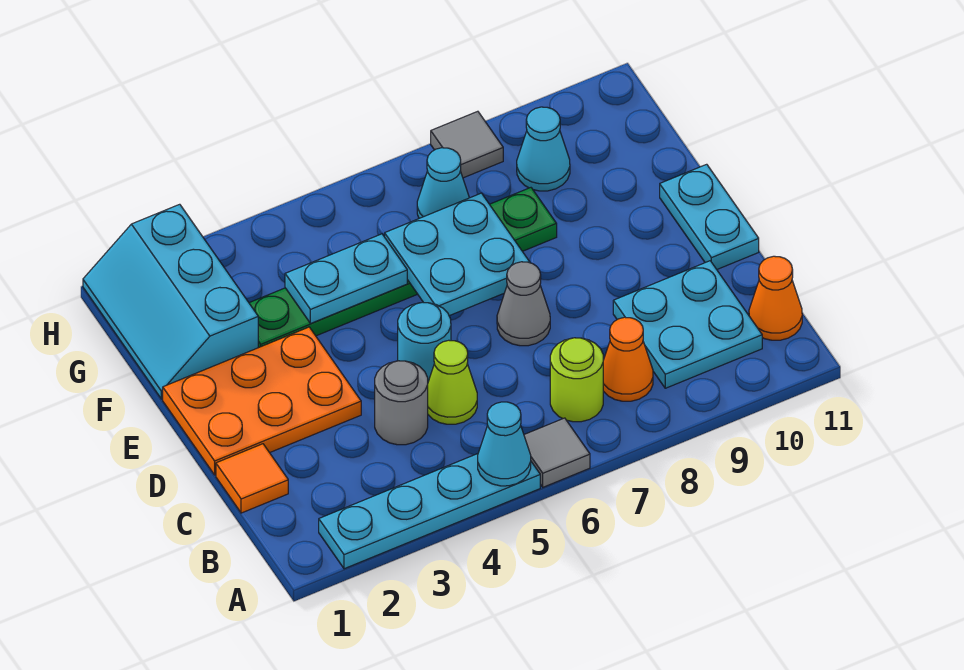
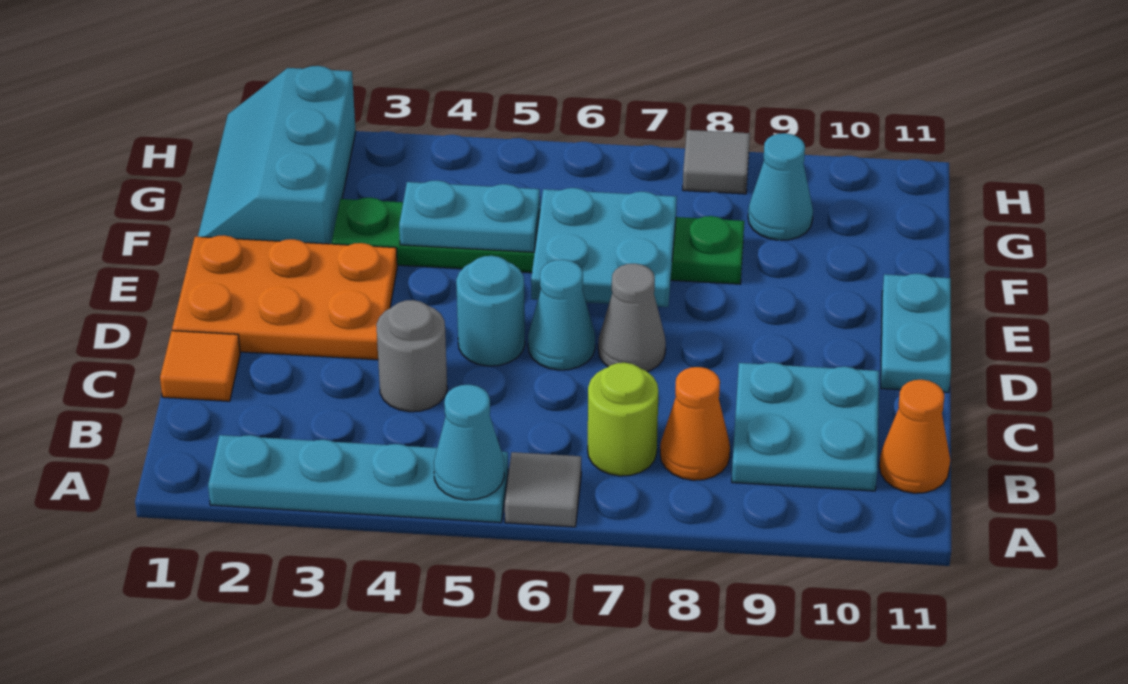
lime 1x1 cone [428,340,477,424] -> none
cyan 1x1 cone [417,148,469,218] -> cyan 1x1 cone moved to [528,260,595,370]

